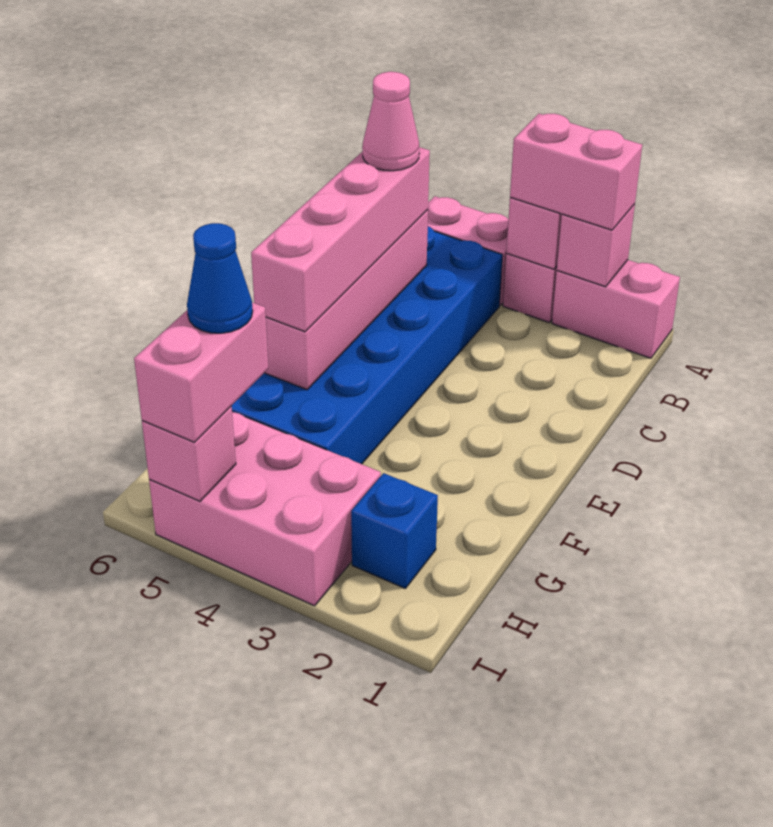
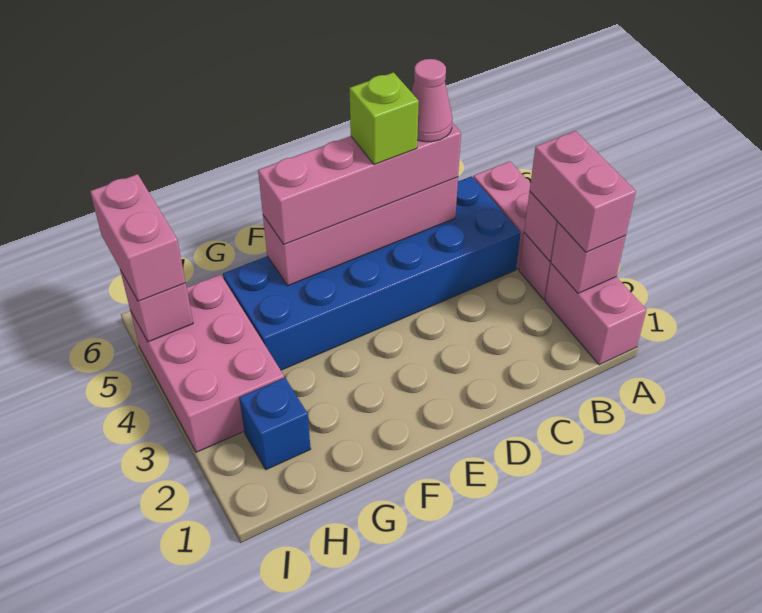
none -> lime 1x1 brick [349,72,419,165]
pink 1x2 brick [134,302,268,442] -> pink 1x2 brick turned to [90,174,186,301]
blue 1x1 cone [187,223,253,333] -> none

